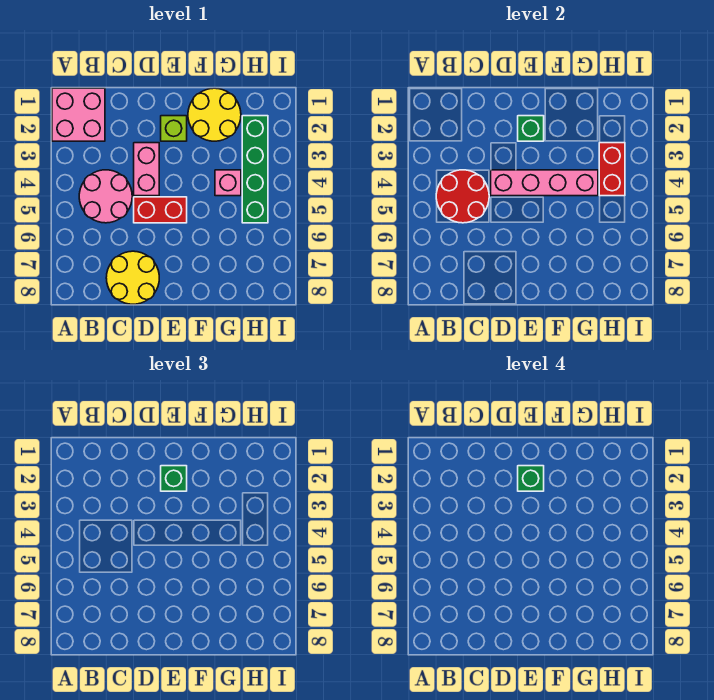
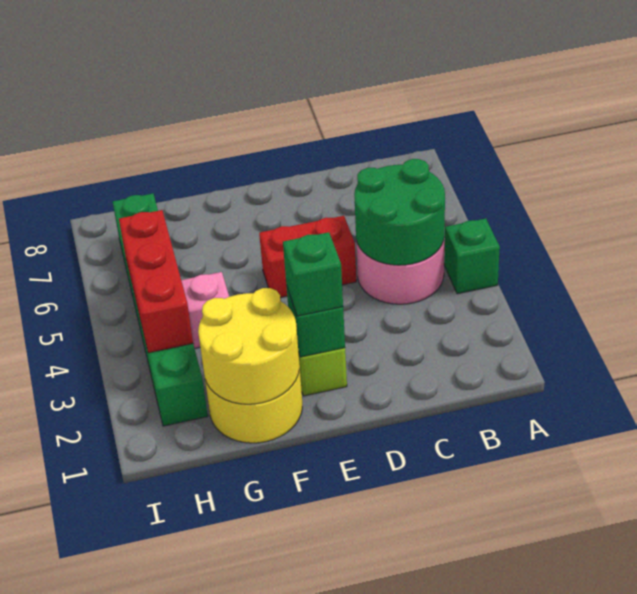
pink 2x2 brick [52,88,105,141] -> none
red 2x2 round brick [436,170,489,223] -> green 2x2 round brick [354,159,445,265]
yellow 2x2 round brick [106,251,159,304] -> yellow 2x2 round brick moved to [198,288,299,404]
pink 1x2 brick [134,143,159,196] -> none
pink 1x4 brick [491,170,598,196] -> none
green 1x1 brick [518,466,544,491] -> green 1x1 brick moved to [444,219,500,294]
green 1x4 brick [242,116,268,223] -> green 1x6 brick [113,194,208,426]
red 1x2 brick [599,143,625,196] -> red 1x3 brick [119,210,193,353]

